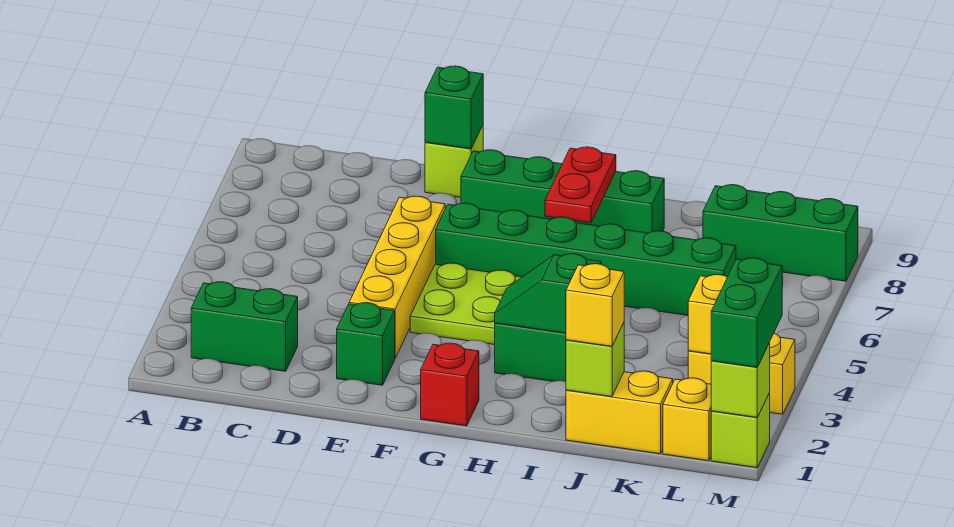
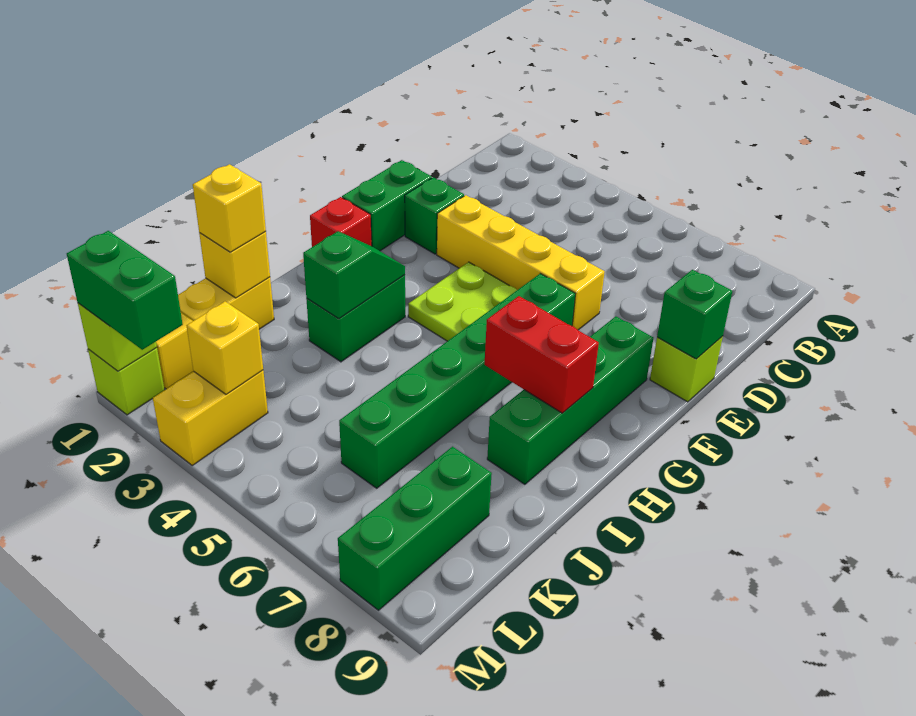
green 1x2 brick [191,282,298,371] -> green 1x2 brick moved to [342,160,432,251]
red 1x2 plate [545,147,616,223] -> red 1x2 brick [485,296,599,413]
lime 1x1 brick [566,323,624,397] -> yellow 1x1 brick [199,232,270,298]

